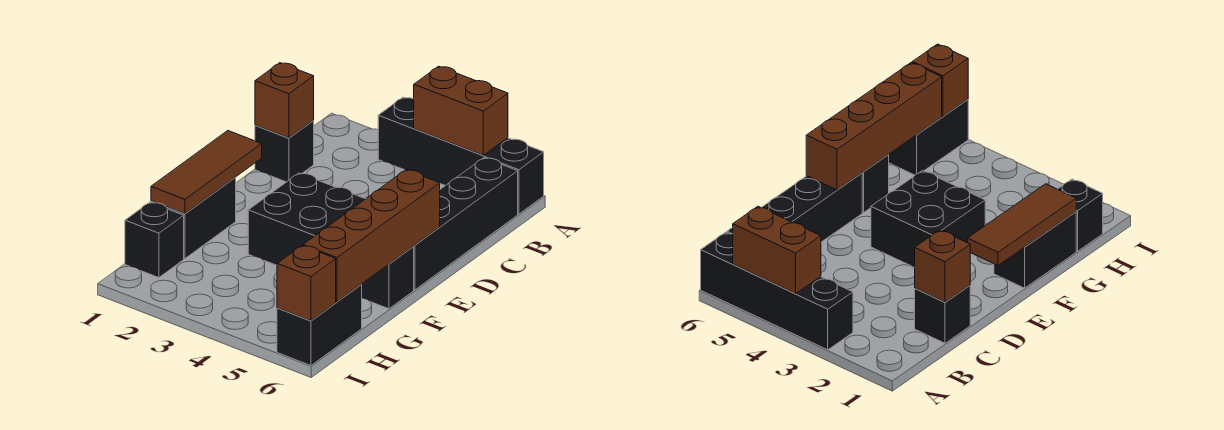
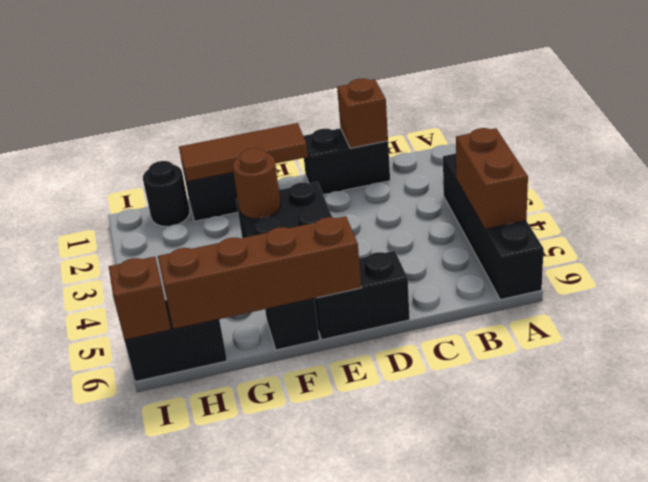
black 1x4 brick [413,158,518,290] -> black 1x2 brick [315,251,410,340]
black 1x1 brick [255,121,314,182] -> black 1x2 brick [304,128,390,195]
none -> brown 1x1 round brick [233,148,281,219]
black 1x1 brick [125,202,184,278] -> black 1x1 round brick [143,161,190,226]

